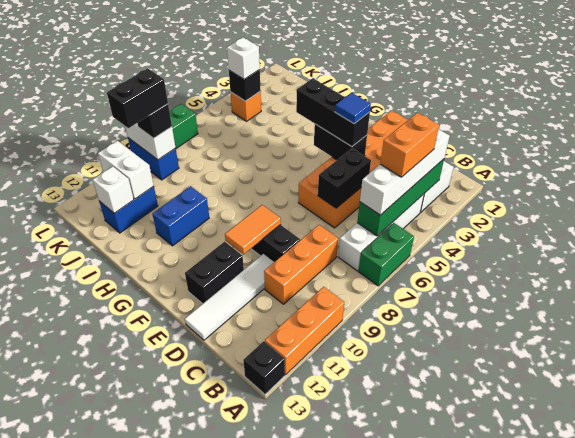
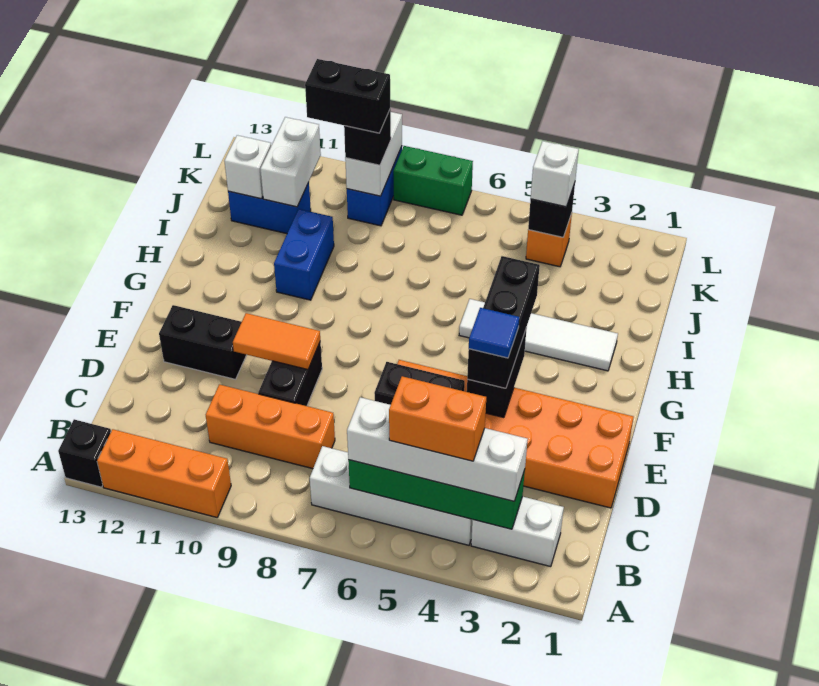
green 1x2 brick [358,223,414,286] -> none
white 1x4 tile [185,254,274,340] -> white 1x4 tile moved to [459,299,618,371]
blue 1x2 brick [152,186,209,246] -> blue 1x2 brick turned to [274,209,334,300]

